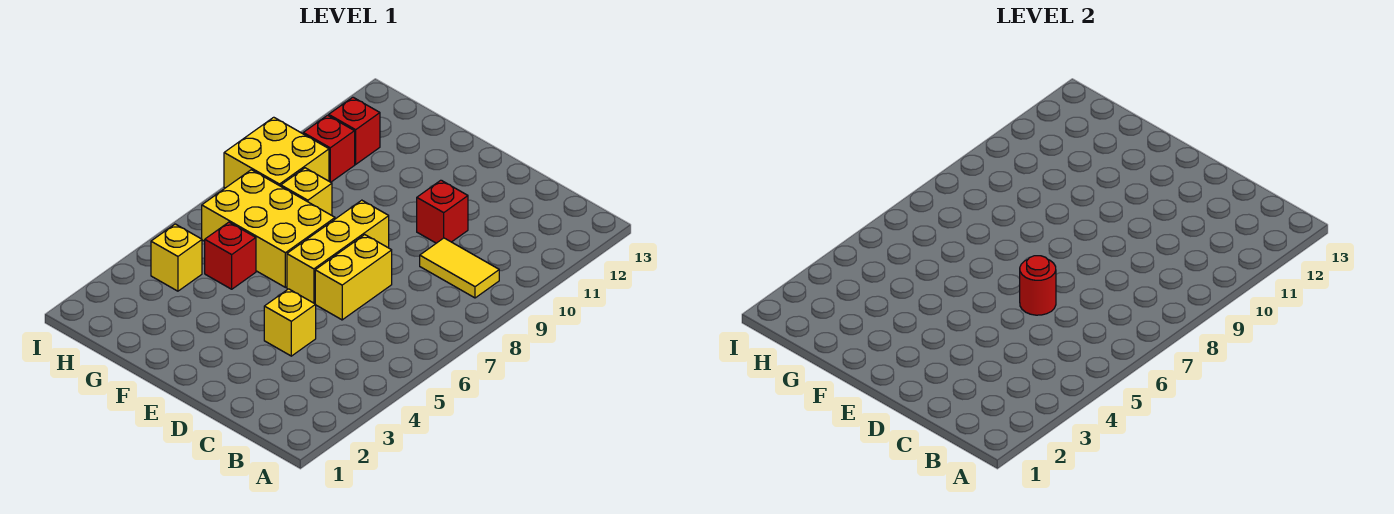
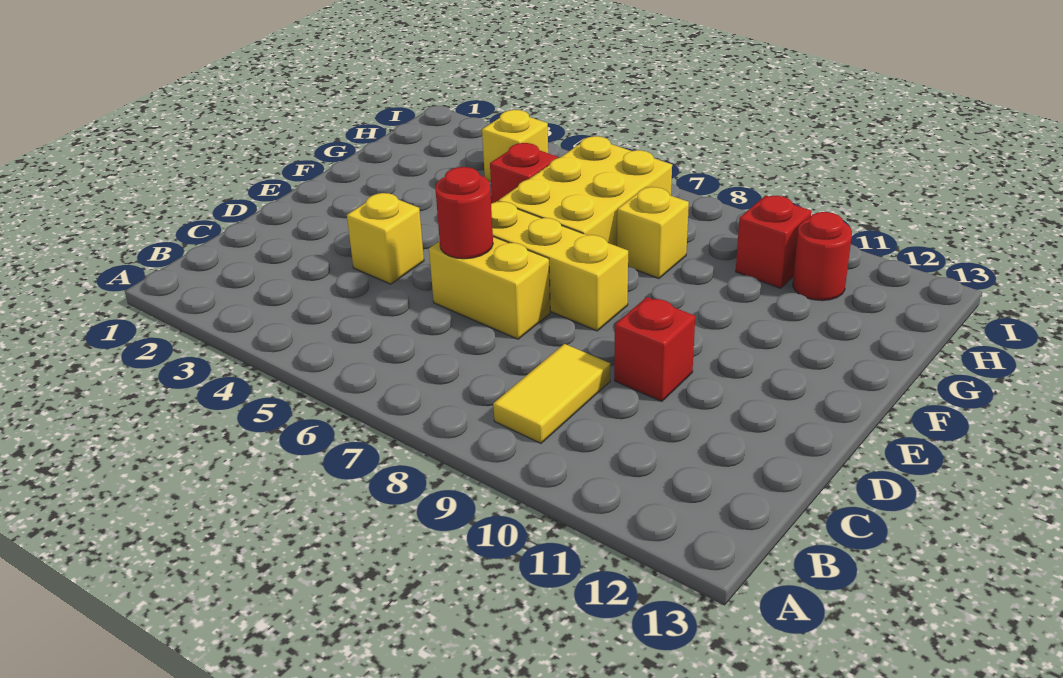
yellow 2x2 brick [224,117,329,188] -> none
red 1x1 brick [329,97,380,164] -> red 1x1 round brick [793,212,852,301]

